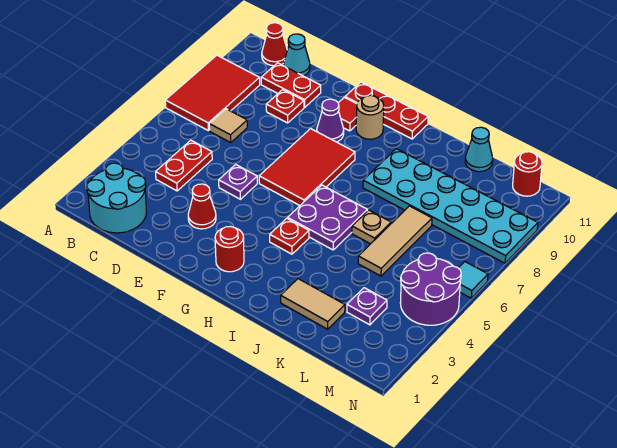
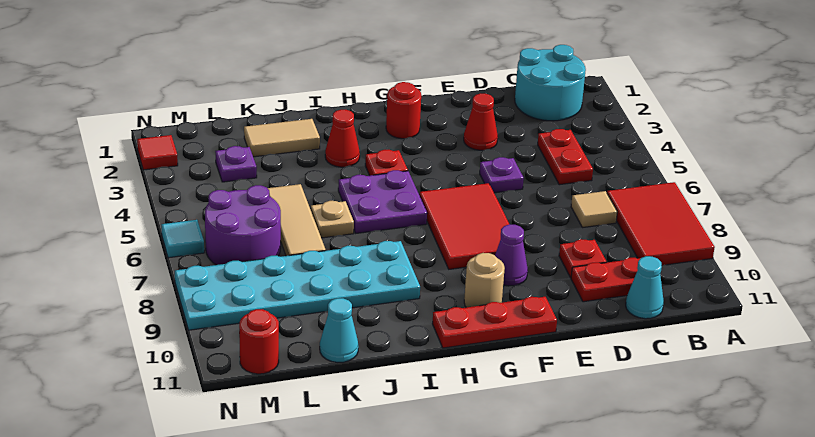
red 1x1 cone [262,23,287,66] -> red 1x1 cone moved to [325,110,360,167]
red 1x1 tile [338,97,357,131] -> red 1x1 tile moved to [137,135,178,170]
purple 2x2 round brick [400,253,461,325] -> purple 2x2 round brick moved to [205,185,281,265]

